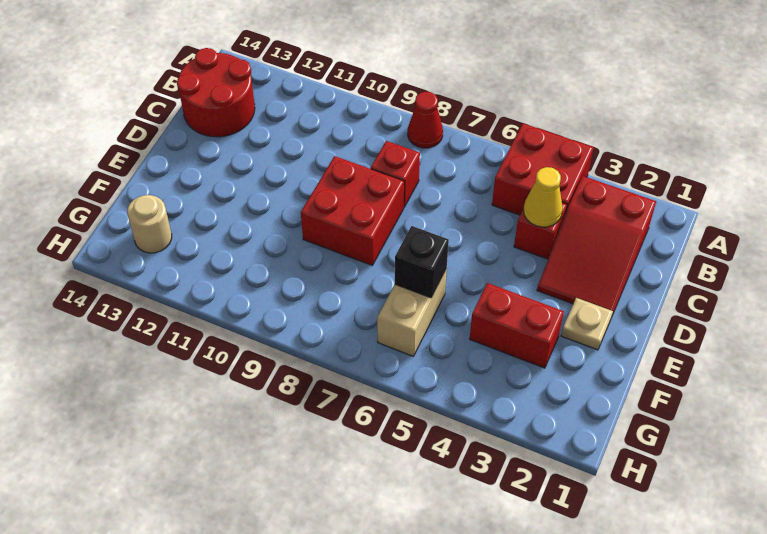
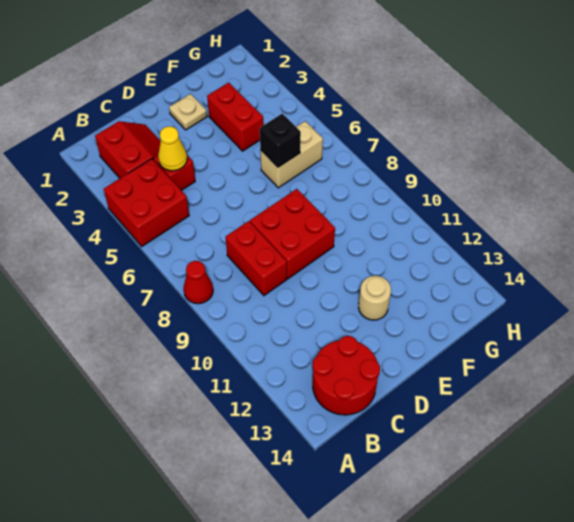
red 2x3 slope [537,176,656,315] -> red 2x2 slope [95,121,161,178]
red 1x1 brick [371,141,420,207] -> red 1x2 brick [226,221,287,295]
tan 1x1 round brick [127,195,172,253] -> tan 1x1 round brick moved to [358,276,391,320]

